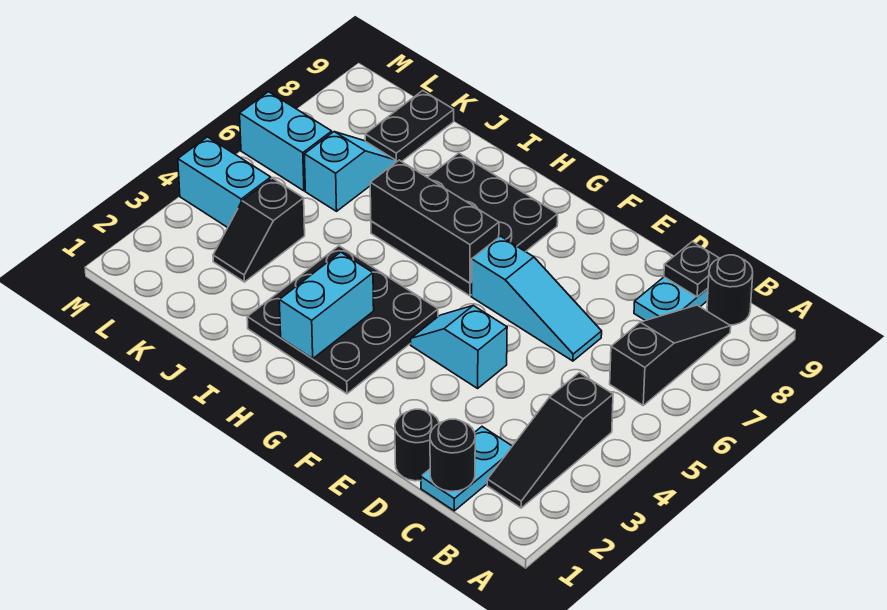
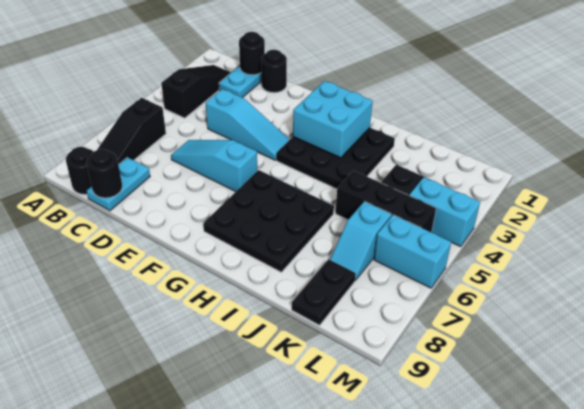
black 1x1 plate [664,242,719,297] -> black 1x1 round brick [87,149,122,198]
cyan 1x2 slope [411,306,507,388] -> cyan 1x3 slope [206,89,290,160]
black 1x3 brick [370,160,499,283] -> black 1x3 brick moved to [336,170,436,232]
cyan 1x2 brick [279,252,374,359] -> cyan 2x2 brick [293,81,373,158]

